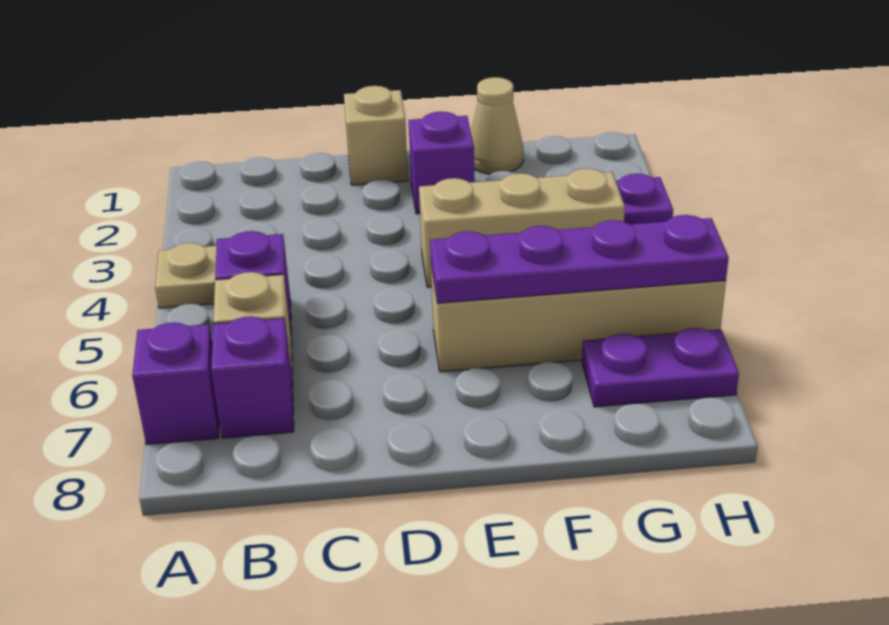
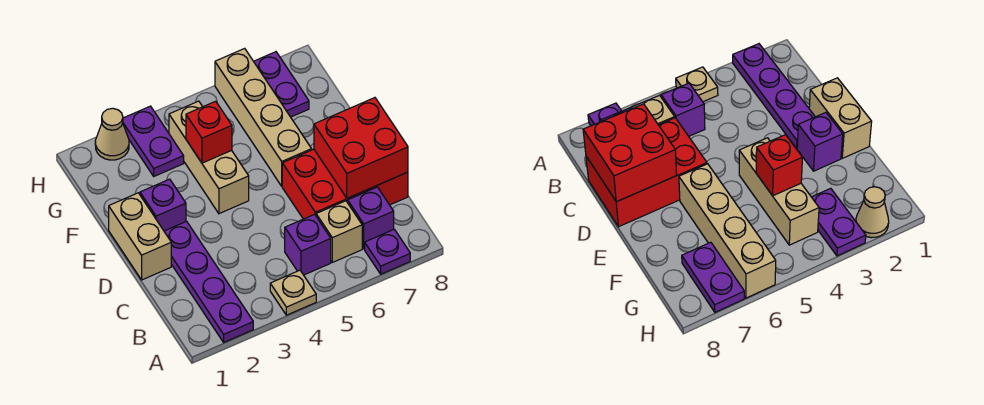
purple 1x1 brick [132,322,219,444] -> purple 1x1 plate [365,229,410,274]
none -> red 2x3 brick [282,149,408,219]
none -> red 2x2 brick [314,98,408,198]
tan 1x1 brick [344,86,408,185] -> tan 1x2 brick [109,193,171,280]
purple 1x4 plate [430,215,729,303] -> purple 1x4 plate moved to [164,221,253,342]
tan 1x1 cone [471,77,523,174] -> tan 1x1 cone moved to [95,108,129,160]
none -> red 1x1 brick [186,101,232,163]

